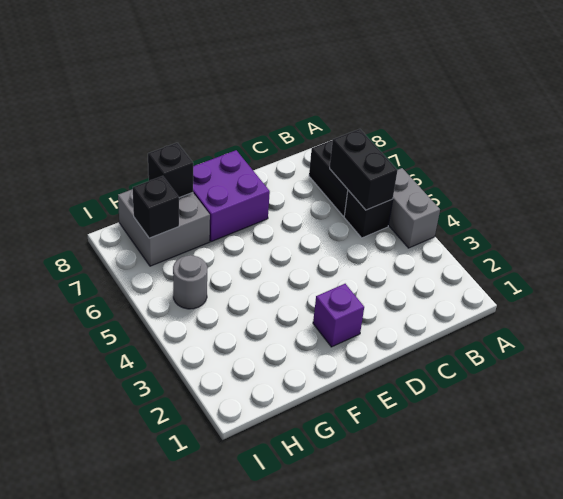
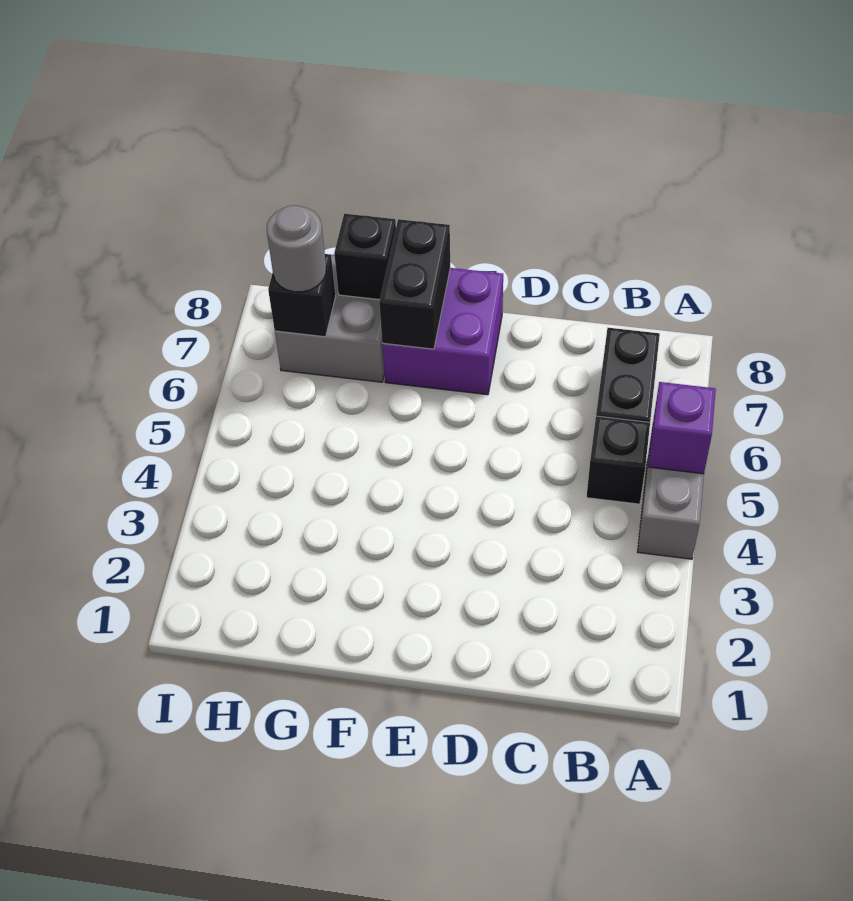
black 1x2 brick [330,129,398,210] -> black 1x2 brick moved to [379,219,450,349]
purple 1x1 brick [313,284,364,347] -> purple 1x1 brick moved to [648,382,716,474]
grey 1x1 round brick [173,255,207,309] -> grey 1x1 round brick moved to [267,205,326,292]

